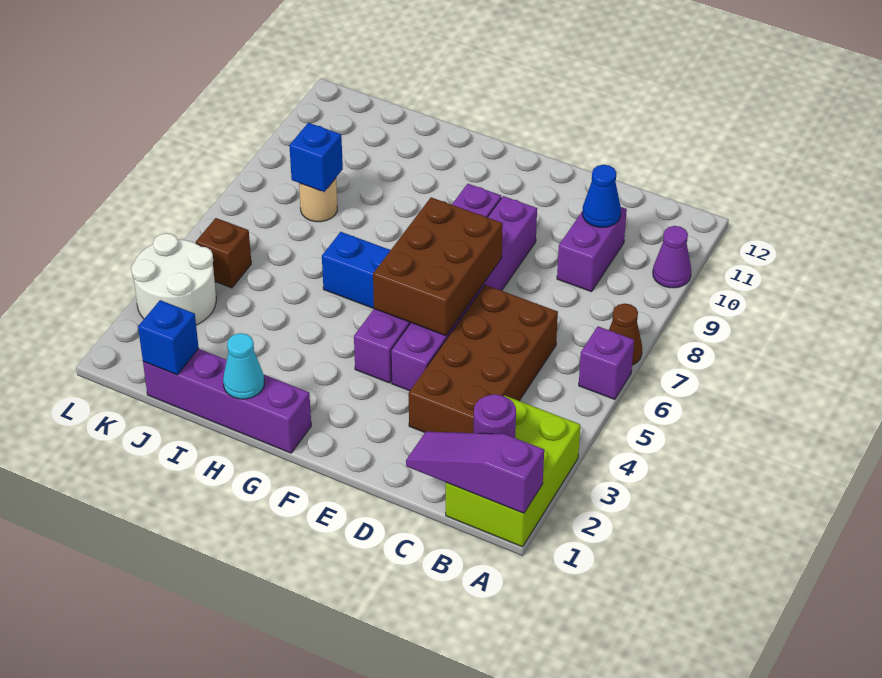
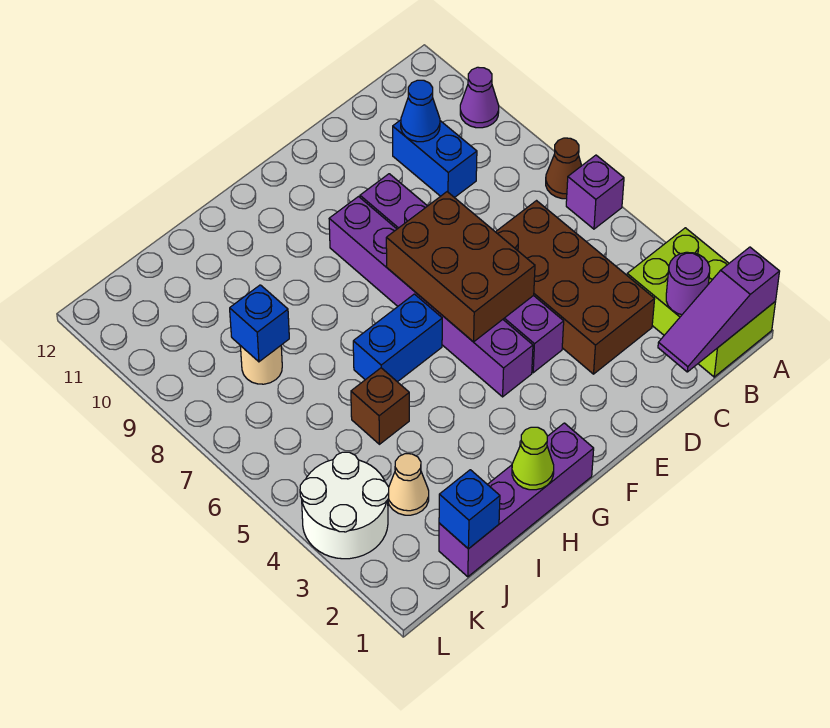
purple 1x2 brick [557,207,627,292] -> blue 1x2 brick [393,120,477,198]
cyan 1x1 cone [223,333,264,399] -> lime 1x1 cone [512,427,554,490]
none -> tan 1x1 cone [388,454,429,515]
brown 1x1 brick [196,218,251,288] -> brown 1x1 brick moved to [351,368,409,444]

